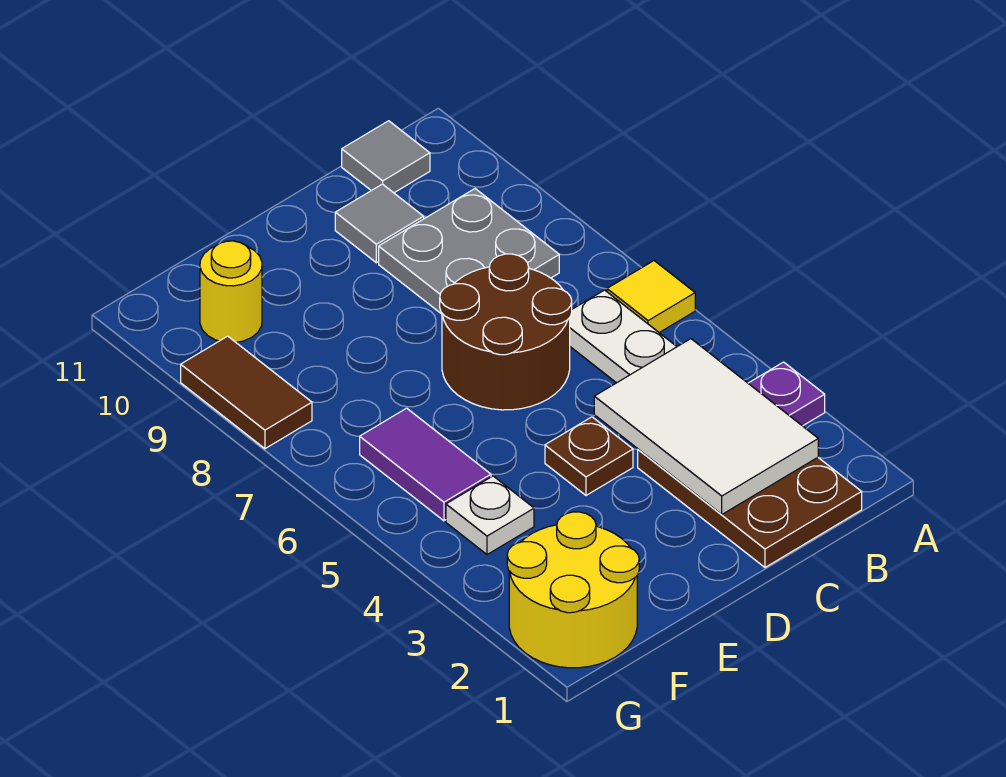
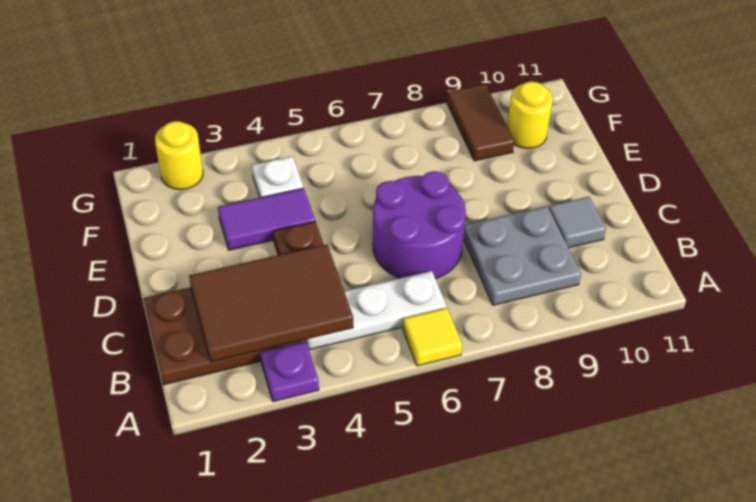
white 2x3 tile [594,339,818,514] -> brown 2x3 tile [189,244,353,362]
grey 1x1 tile [342,121,430,193] -> none
brown 2x2 round brick [440,254,572,410] -> purple 2x2 round brick [373,171,466,279]
yellow 2x2 round brick [507,512,639,668] -> yellow 1x1 round brick [155,121,203,190]
purple 1x2 tile [360,408,491,521] -> purple 1x2 tile moved to [218,188,315,250]
brown 1x2 tile [181,336,312,449] -> brown 1x2 tile turned to [447,84,514,161]

